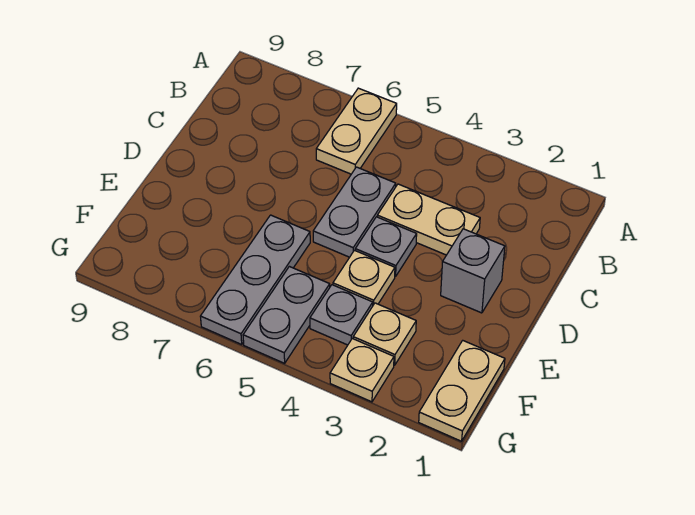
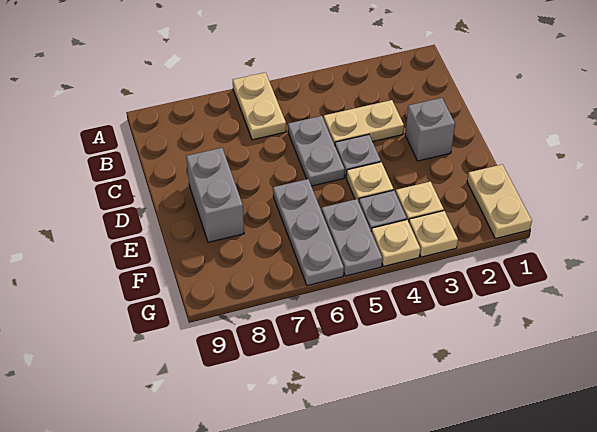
none -> grey 1x2 brick [186,148,244,242]
none -> tan 1x1 plate [371,220,420,266]

